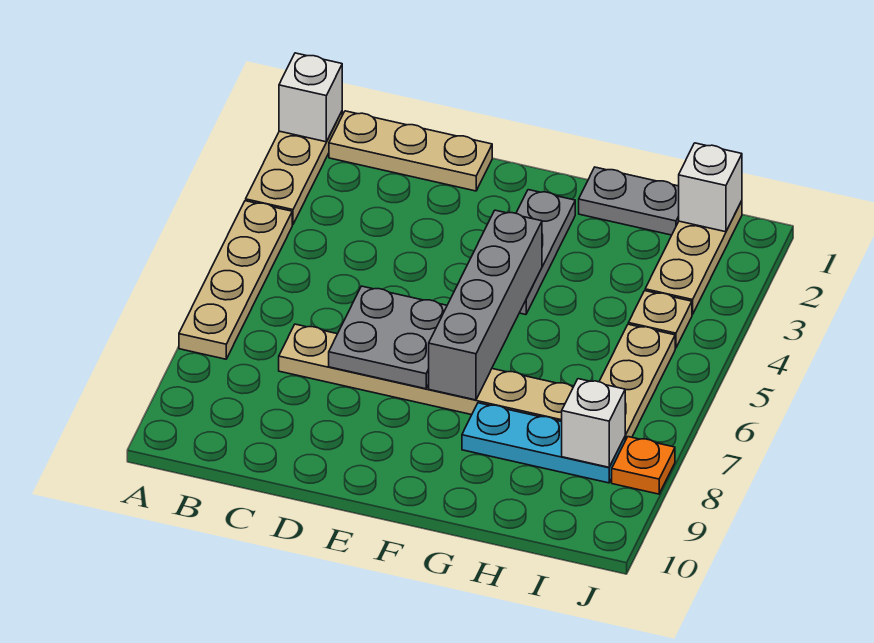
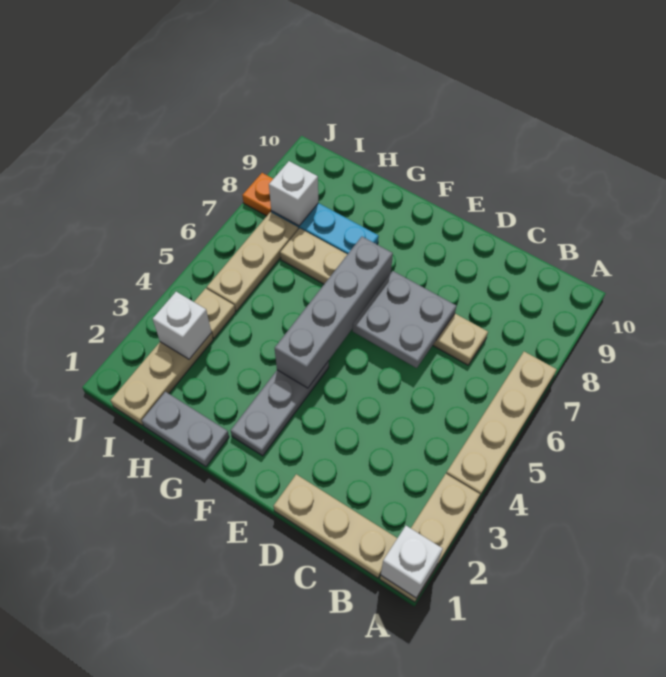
white 1x1 brick [679,143,742,232] -> white 1x1 brick moved to [153,292,211,359]

